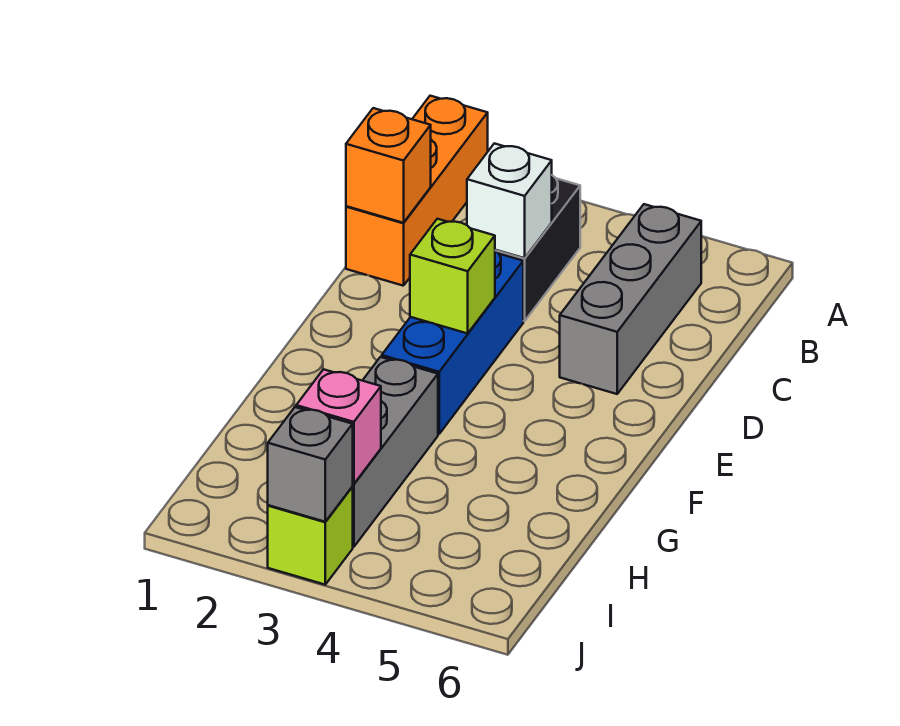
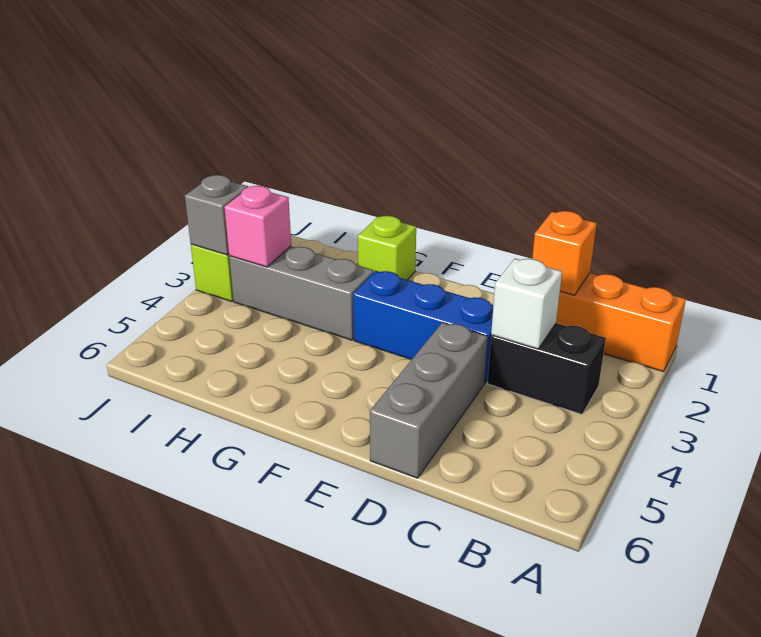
grey 1x3 brick [560,204,701,394] -> grey 1x3 brick turned to [370,322,488,478]
lime 1x1 brick [410,219,495,333] -> lime 1x1 brick moved to [358,216,416,280]

